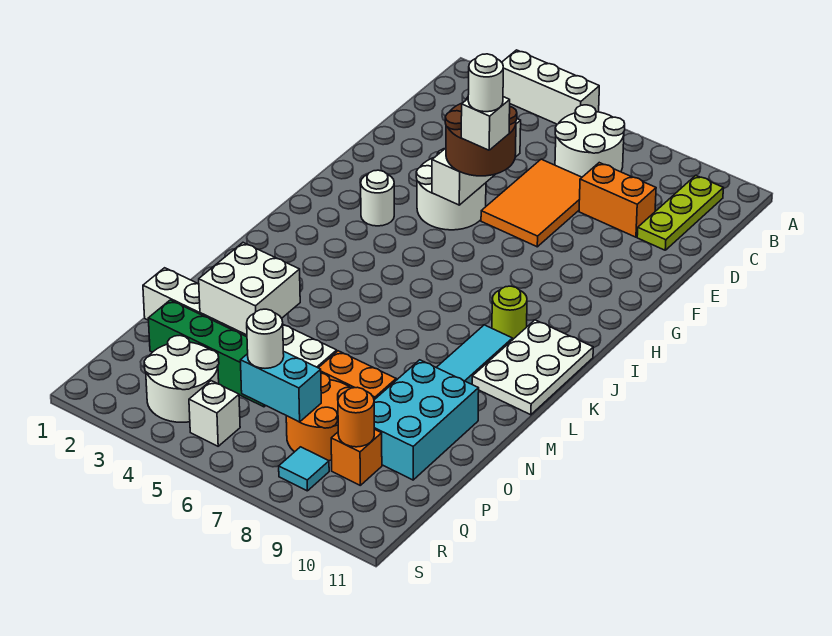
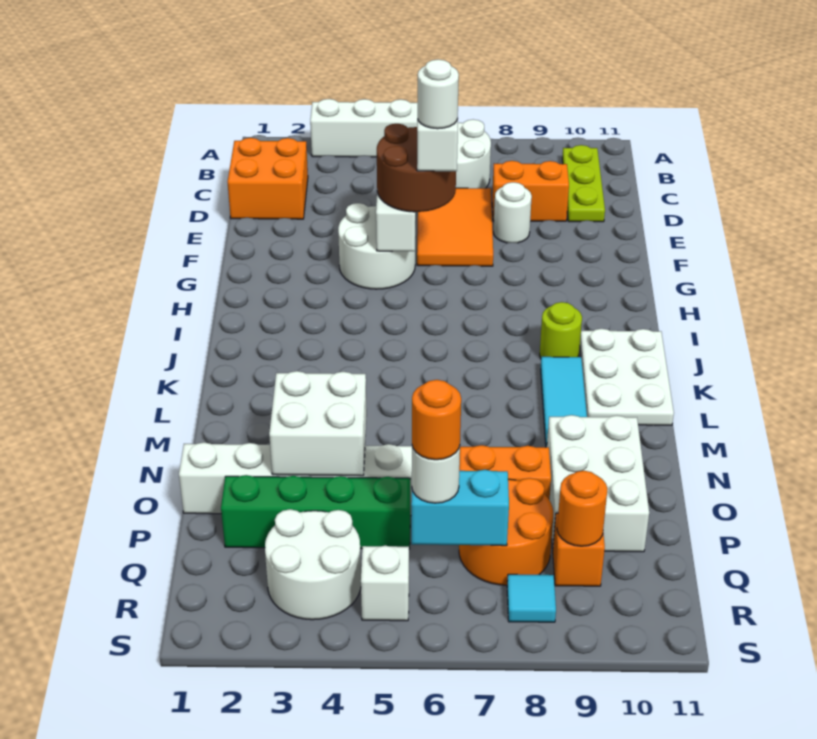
none -> orange 2x2 brick [228,138,308,219]
white 1x1 round brick [361,170,394,226] -> white 1x1 round brick moved to [493,182,532,243]
cyan 2x3 brick [374,360,479,480] -> white 2x3 brick [547,415,649,552]
none -> orange 1x1 round brick [412,380,461,460]

